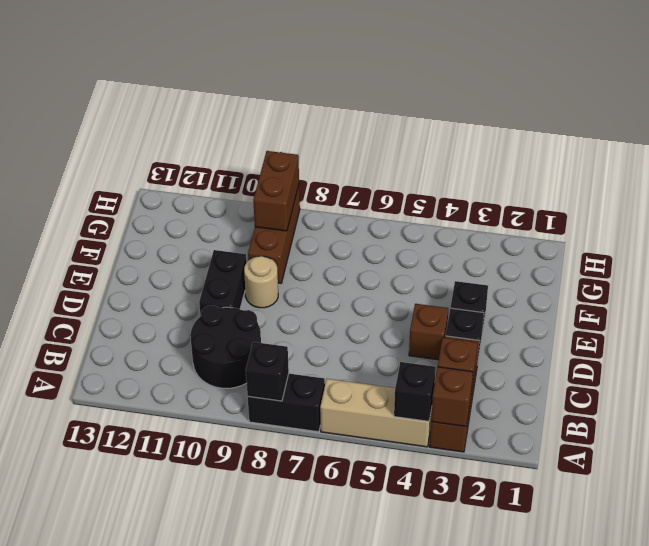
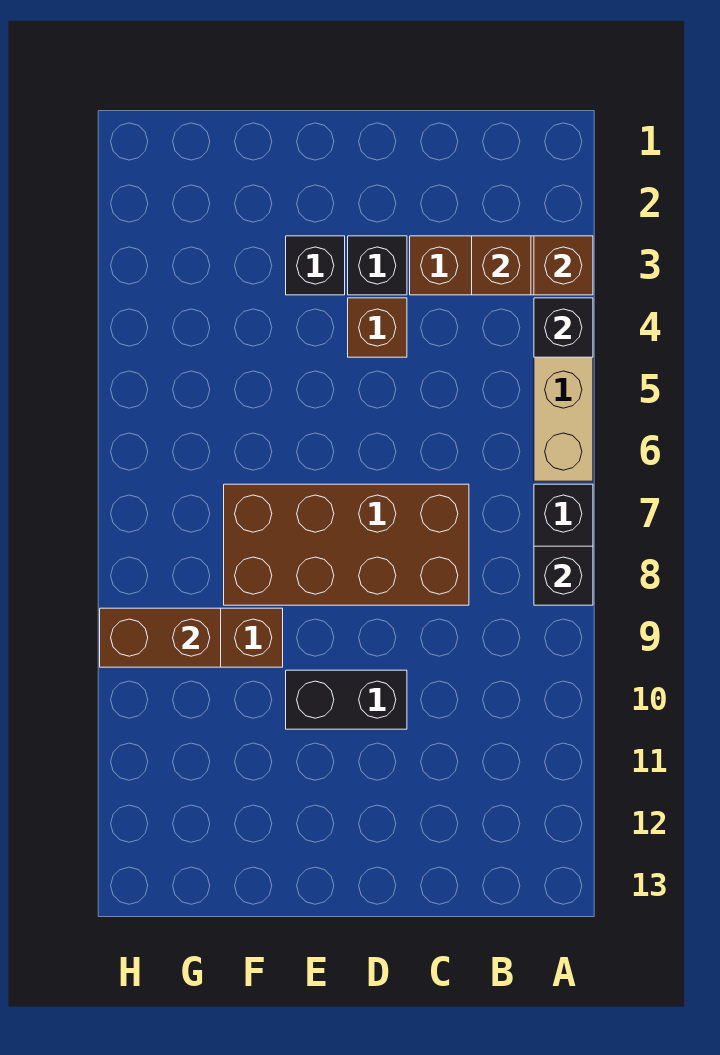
black 2x2 round brick [190,305,261,388] -> none
none -> brown 2x4 brick [224,484,469,605]
tan 1x1 round brick [244,256,278,308] -> none

